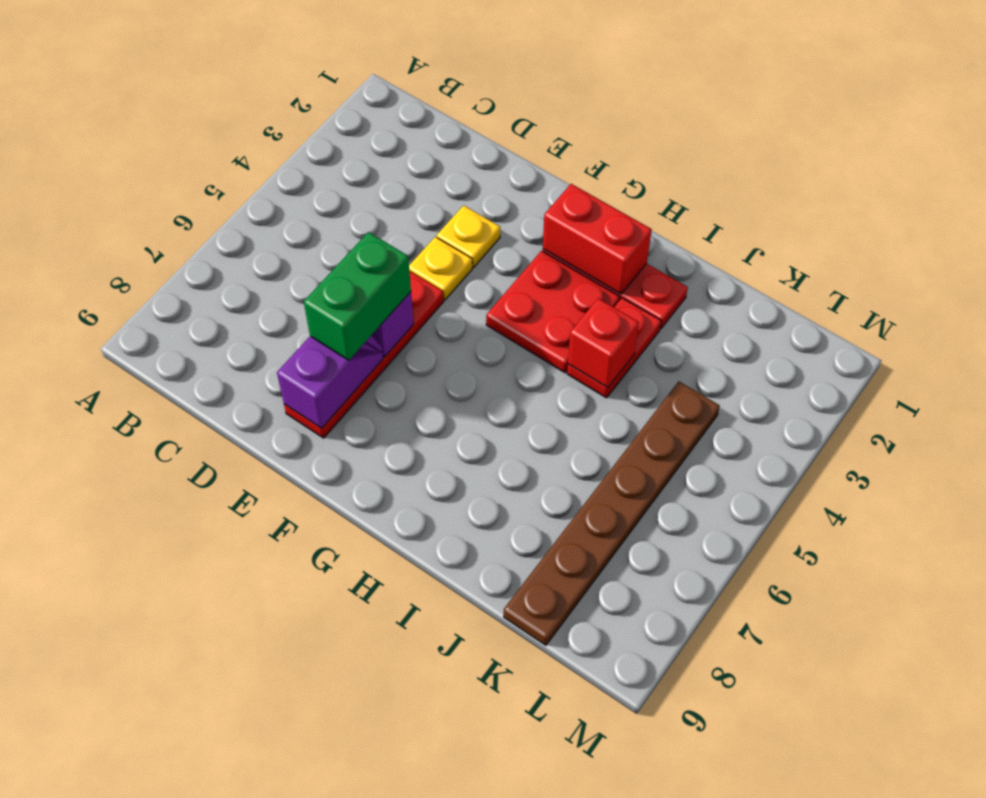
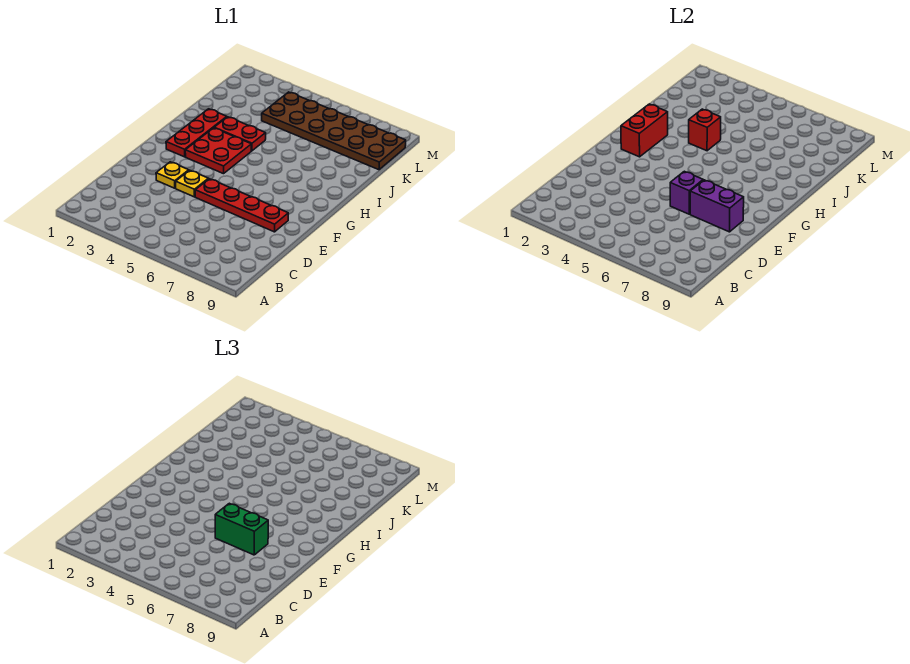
purple 1x2 slope [277,337,383,428] -> purple 1x2 brick [690,180,744,232]
brown 1x6 plate [504,382,720,645] -> brown 2x6 plate [262,92,406,170]

